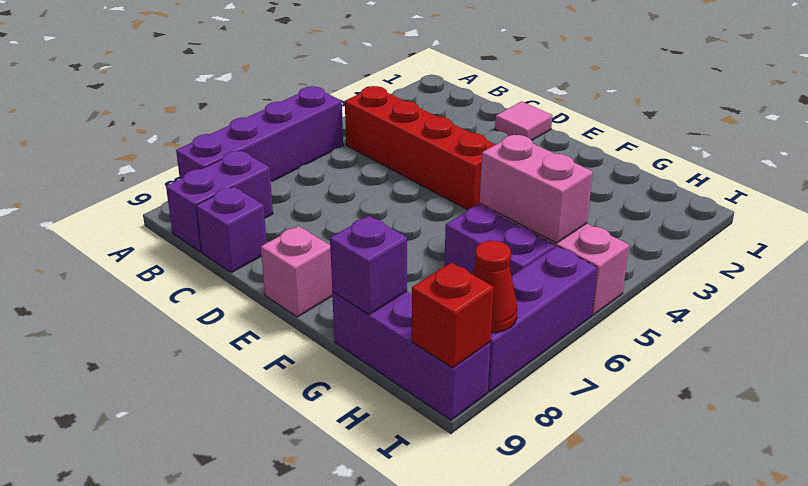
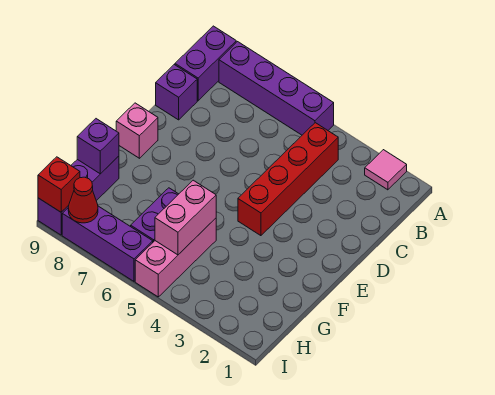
purple 1x2 brick [166,151,273,252] -> purple 1x2 brick turned to [175,26,236,101]
pink 1x1 tile [495,101,552,140] -> pink 1x1 tile moved to [365,150,407,190]

